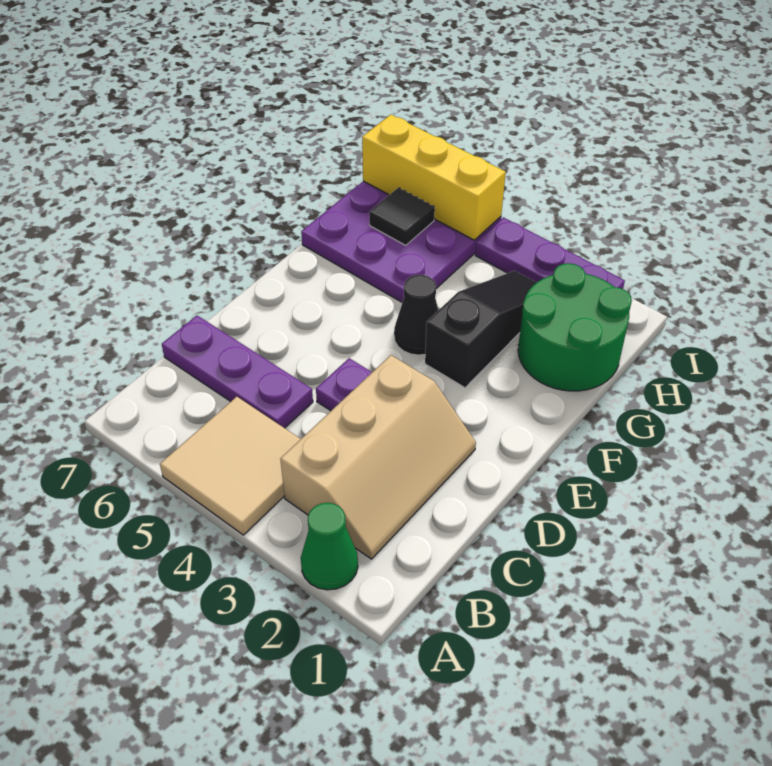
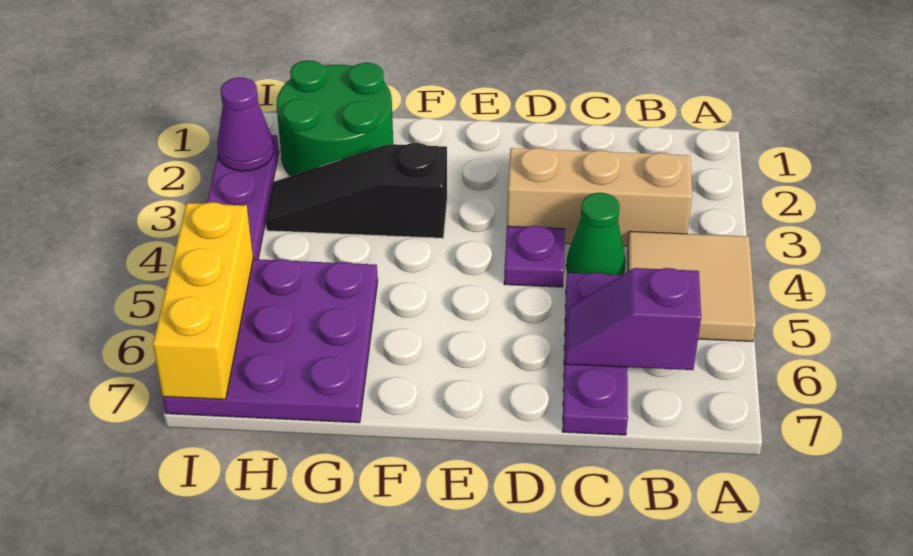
green 1x1 cone [301,503,358,590] -> green 1x1 cone moved to [566,193,626,275]
none -> purple 1x2 slope [565,268,701,370]
black 1x1 cone [394,275,438,355] -> none
black 1x1 tile [369,188,435,245] -> none
none -> purple 1x1 cone [217,78,274,171]

